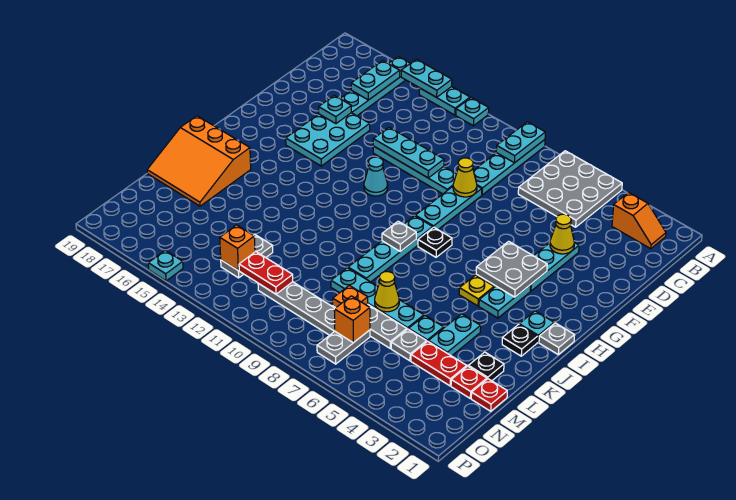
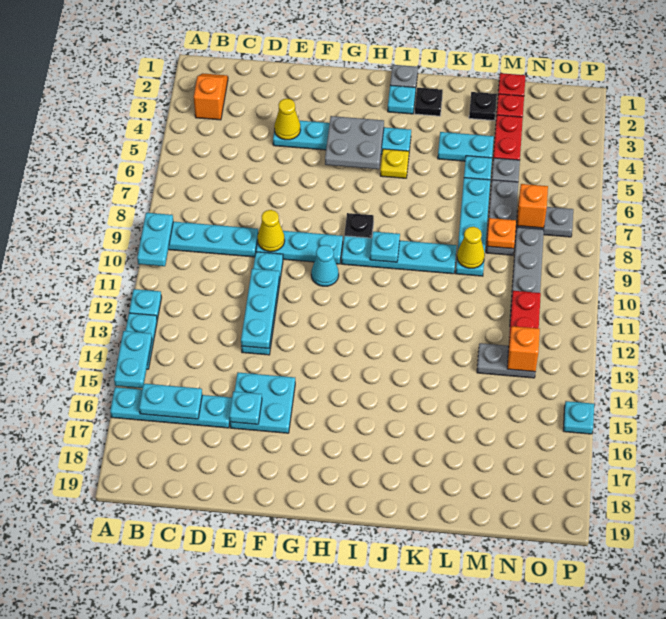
grey 3x3 plate [518,151,622,227] -> none
cyan 1x2 plate [496,122,545,163] -> cyan 1x2 plate turned to [137,213,173,266]
cyan 2x3 plate [286,113,370,166] -> cyan 2x2 plate [230,372,295,433]
cyan 1x1 cone [364,157,388,196] -> cyan 1x1 cone moved to [311,245,339,286]
grey 1x1 plate [382,221,416,252] -> cyan 1x1 plate [370,232,400,262]
orange 3x3 slope [147,116,251,206] -> none
yellow 1x1 cone [375,272,399,312] -> yellow 1x1 cone moved to [457,227,485,268]

